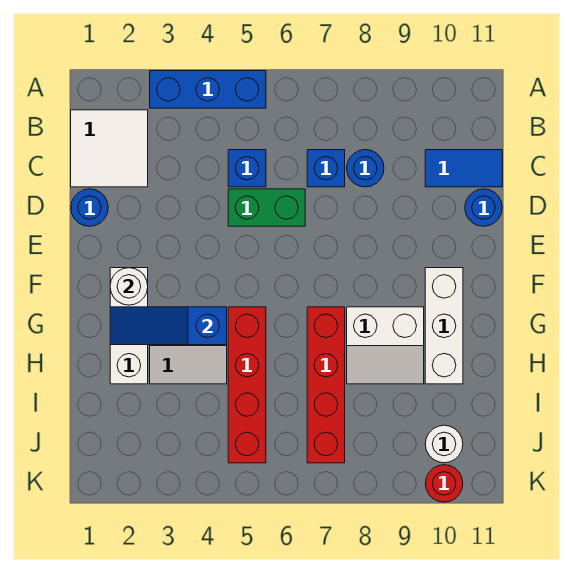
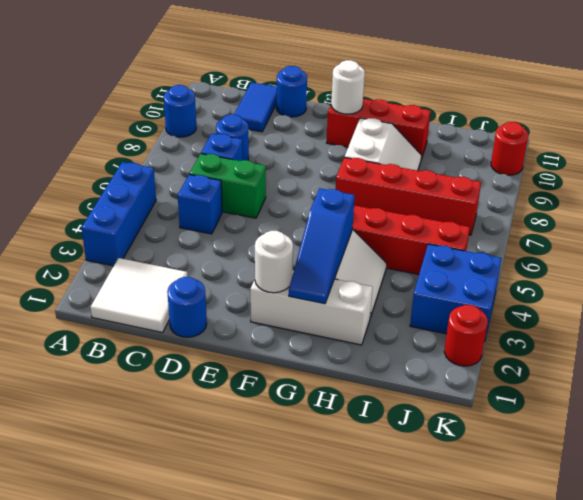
none -> blue 1x1 round brick [164,85,196,137]
green 1x2 brick [228,189,305,226] -> green 1x2 brick turned to [190,154,266,218]
white 1x3 brick [425,268,463,384] -> red 1x3 brick [327,99,431,159]
none -> blue 2x2 brick [410,244,502,342]
white 1x1 round brick [425,425,463,463] -> white 1x1 round brick moved to [331,60,365,114]
none -> red 1x1 round brick [444,305,488,366]

